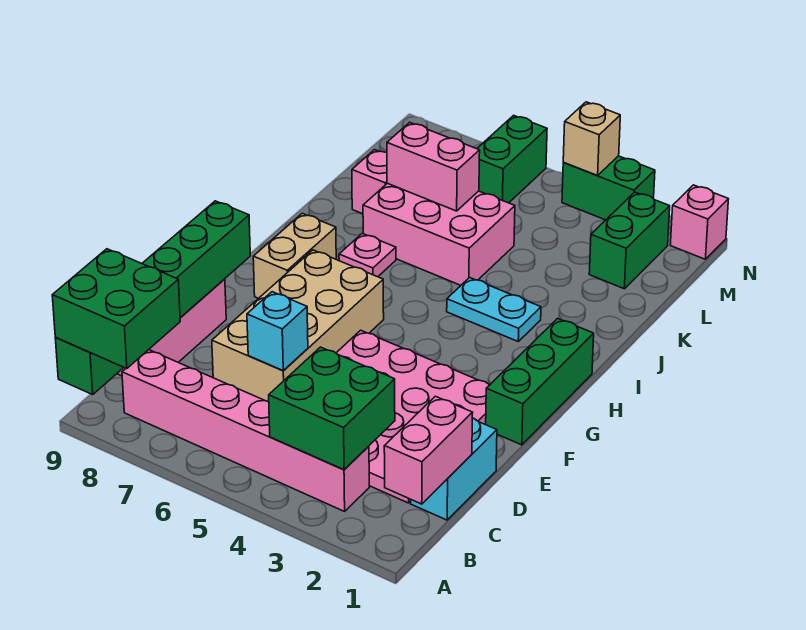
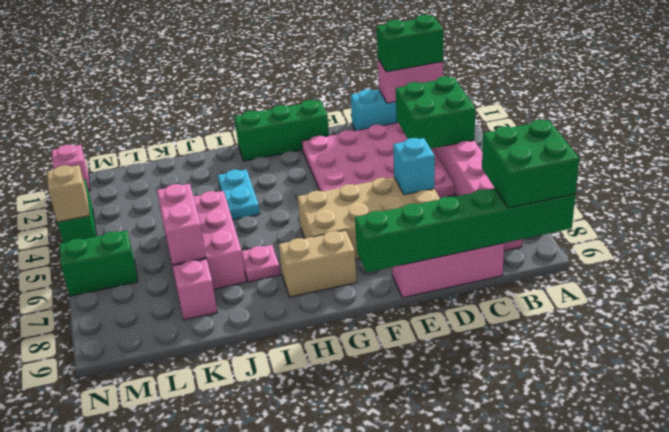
green 1x2 brick [589,192,670,289] -> green 1x2 brick moved to [377,15,443,72]

